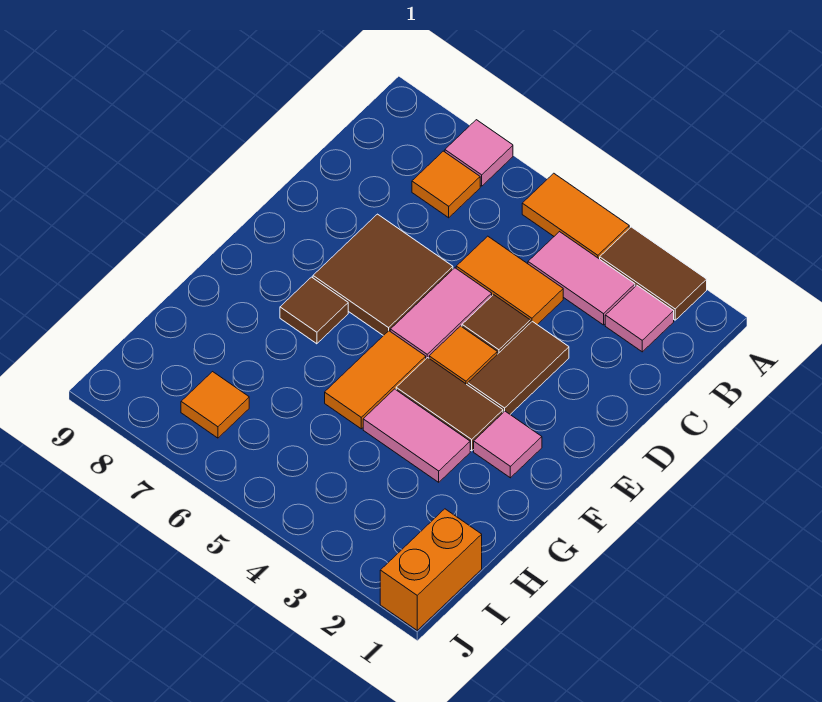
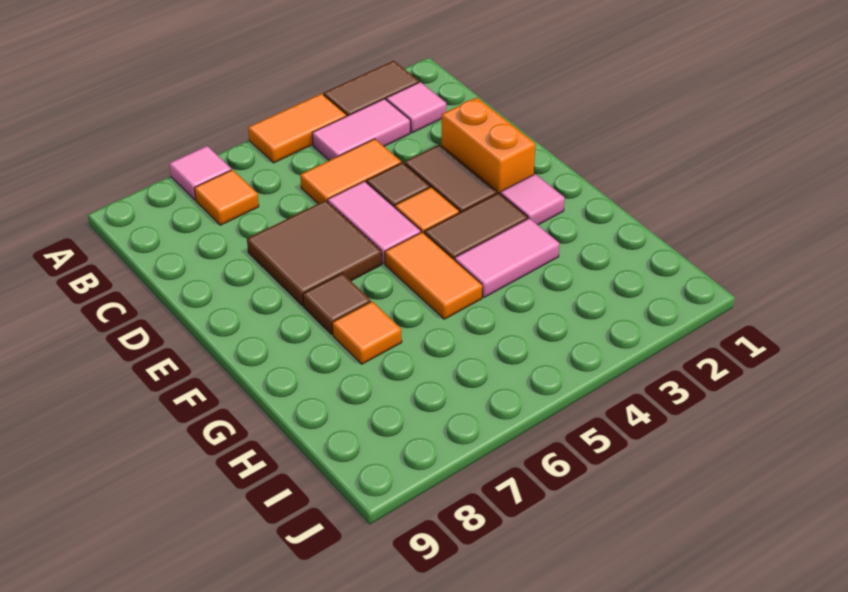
orange 1x2 brick [380,509,482,630] -> orange 1x2 brick moved to [442,97,535,194]
orange 1x1 tile [181,372,249,438] -> orange 1x1 tile moved to [332,301,402,364]

